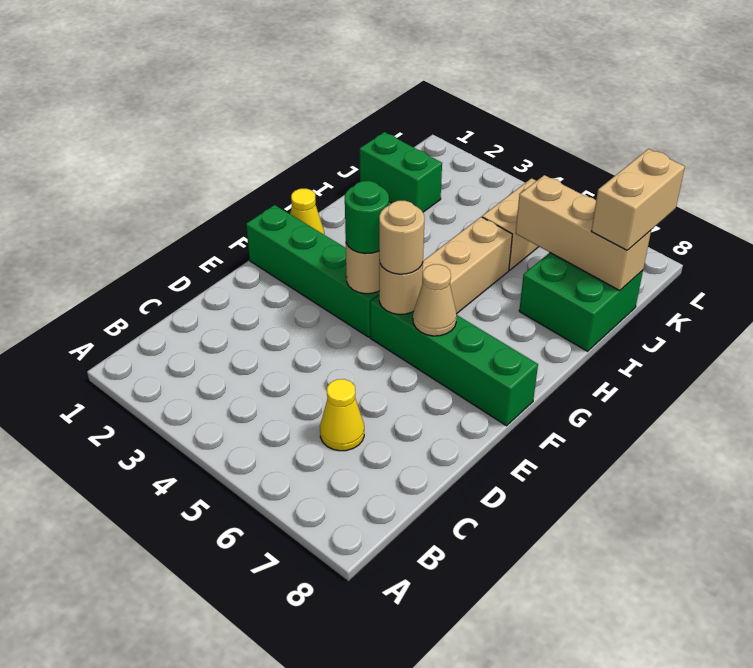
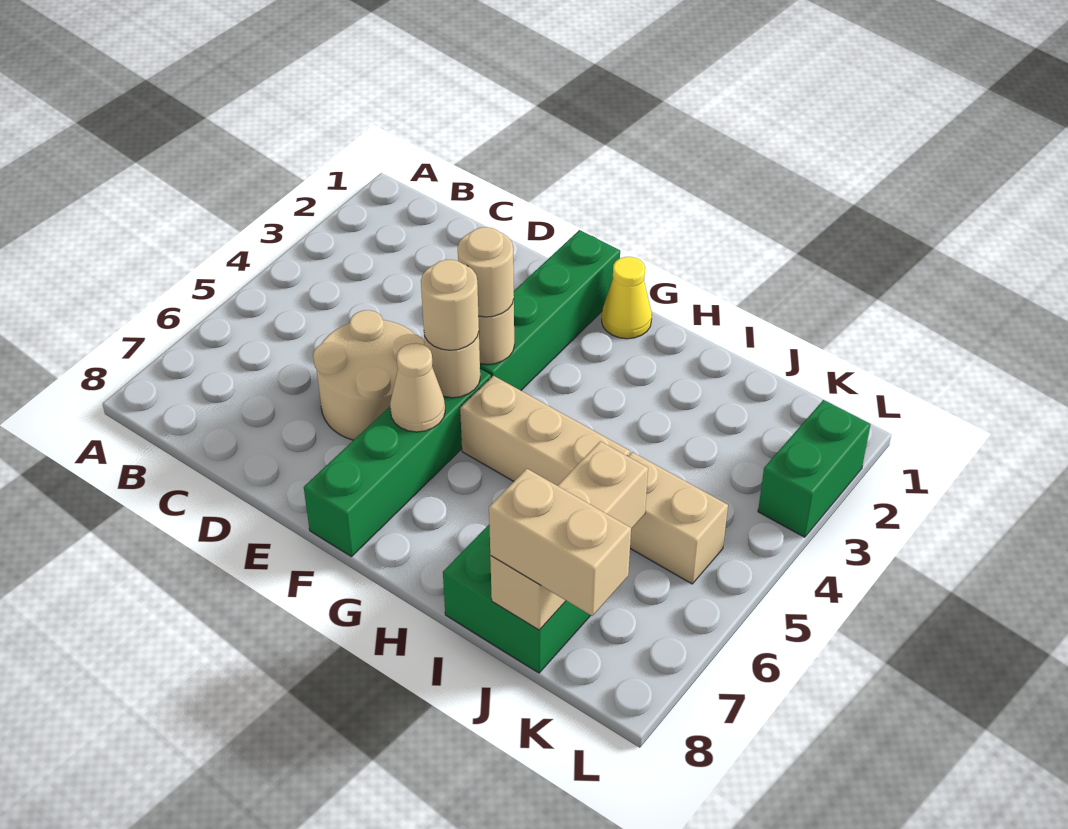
yellow 1x1 cone [320,379,364,451] -> none
none -> tan 2x2 round brick [313,310,425,440]
green 1x1 round brick [345,181,389,254] -> tan 1x1 round brick [458,227,514,317]
green 1x2 brick [360,132,442,212] -> green 1x2 brick moved to [758,400,870,537]

